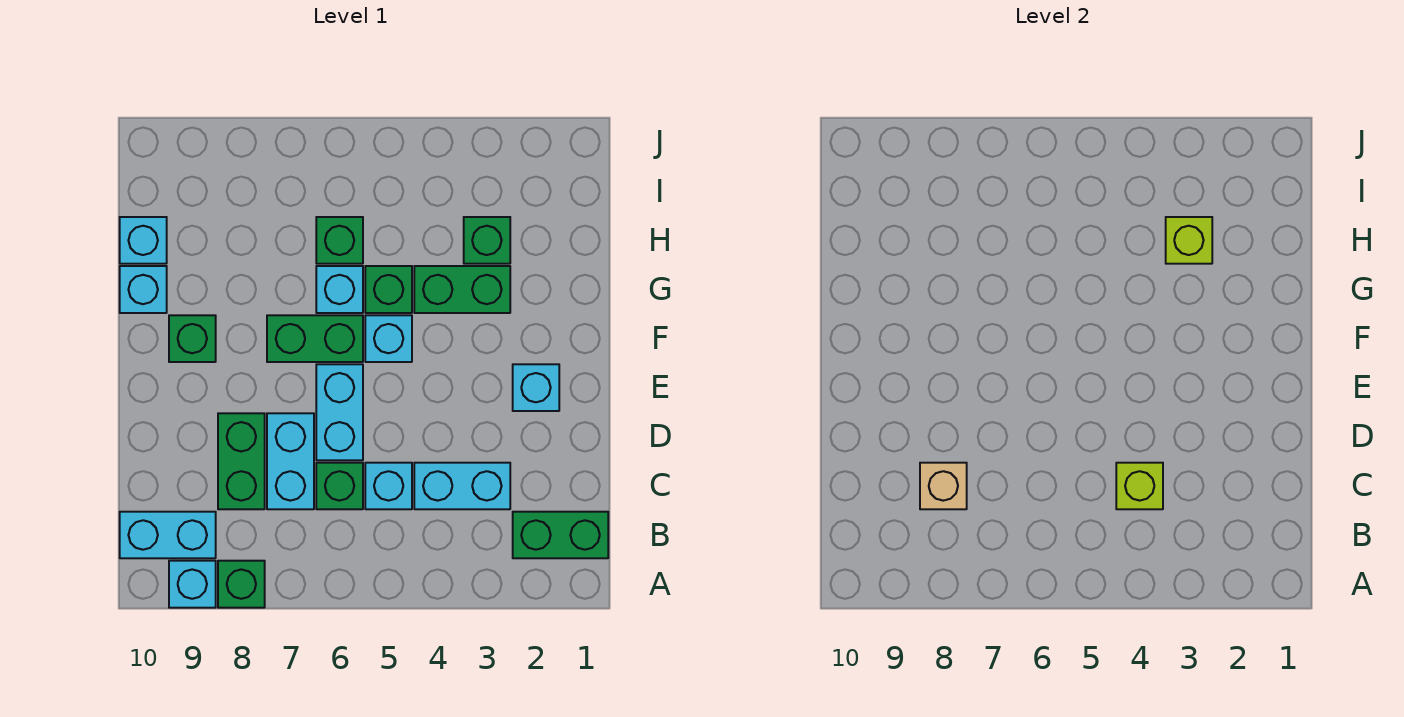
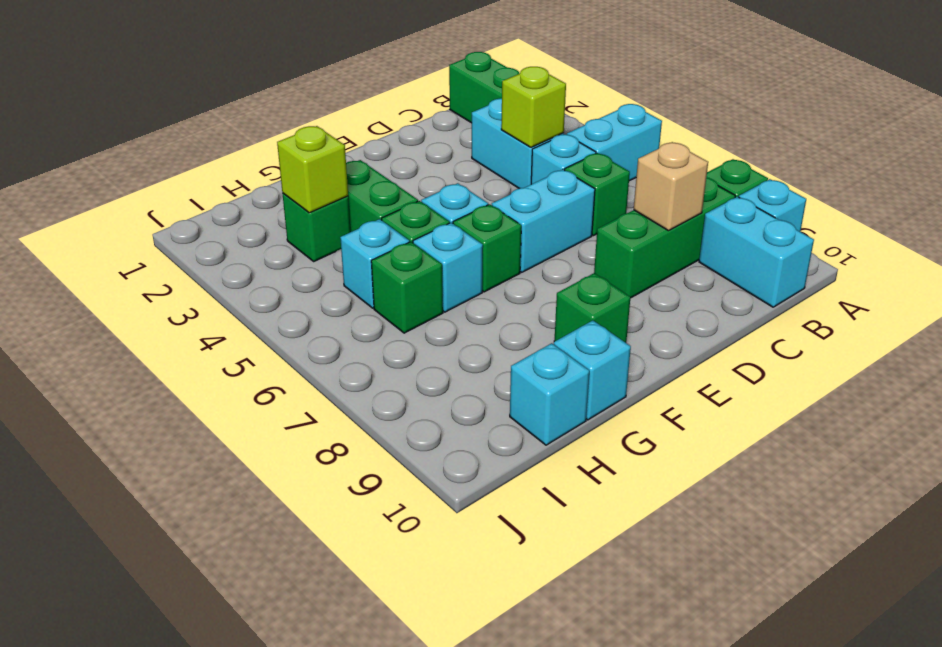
cyan 1x2 brick [267,413,314,509] -> cyan 1x2 brick moved to [567,104,662,181]
green 1x2 brick [218,413,265,509] -> green 1x3 brick [594,178,735,298]
cyan 1x1 brick [513,364,559,411] -> cyan 1x1 brick moved to [340,219,409,308]
green 1x2 brick [267,315,363,362] -> green 1x1 brick [453,204,521,292]

